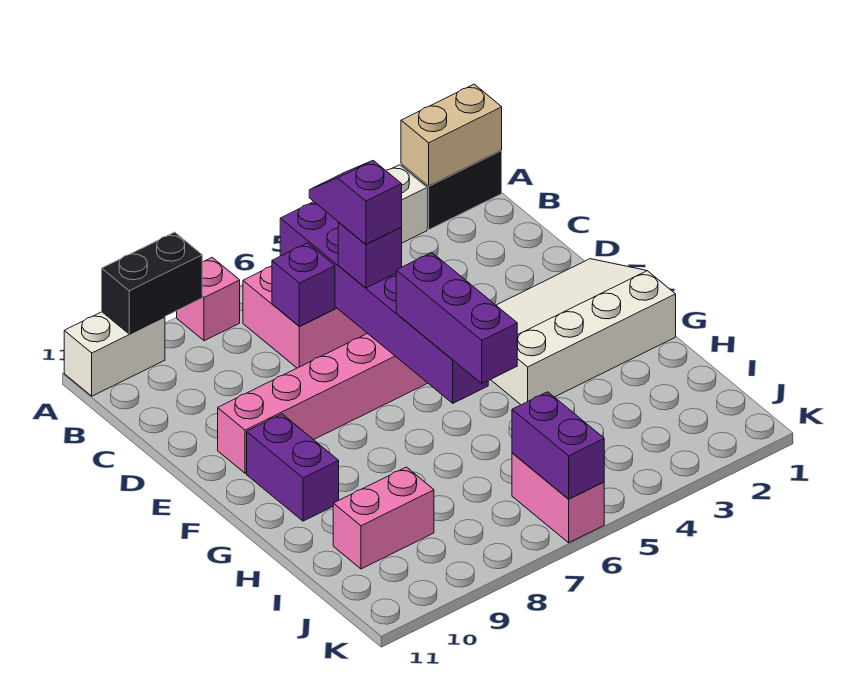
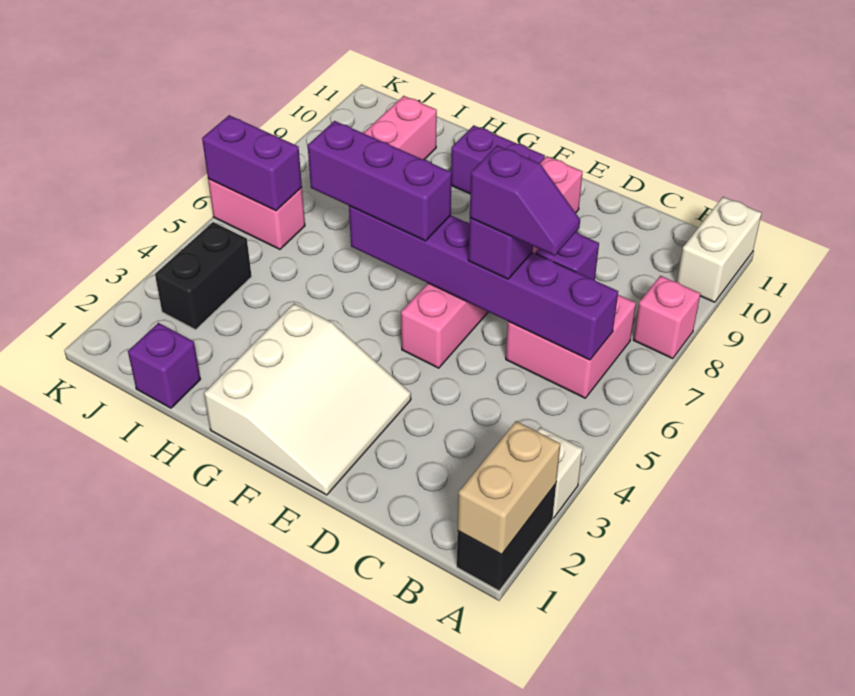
black 1x2 brick [102,232,202,334] -> black 1x2 brick moved to [155,222,252,330]
white 3x4 slope [491,259,676,405] -> white 3x3 slope [204,304,411,495]
none -> purple 1x1 brick [128,323,200,408]

